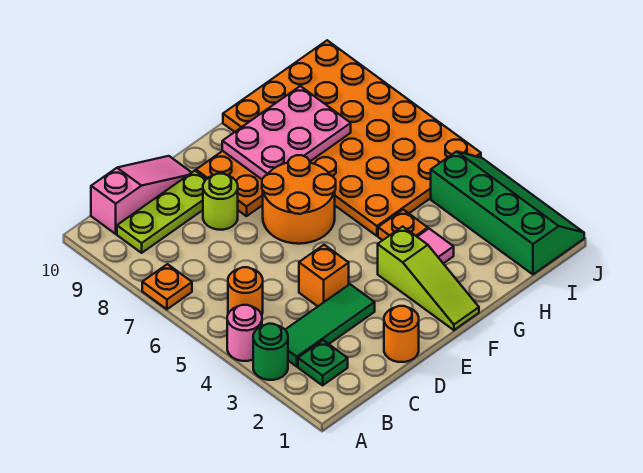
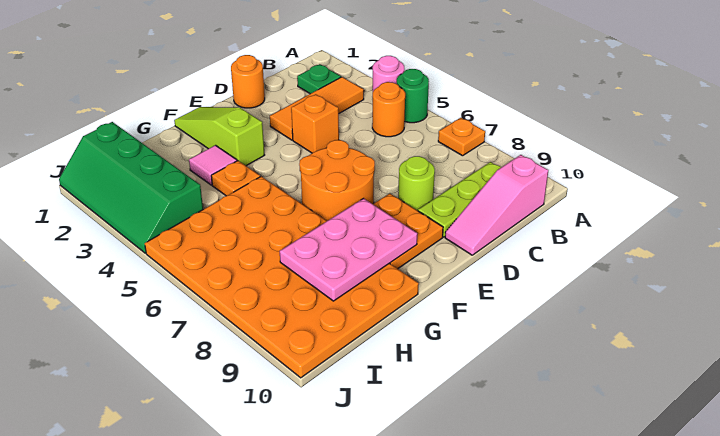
green 1x1 round brick [253,324,288,380] -> green 1x1 round brick moved to [397,69,429,123]
green 1x3 tile [285,284,375,366] -> orange 1x3 tile [270,77,364,140]

